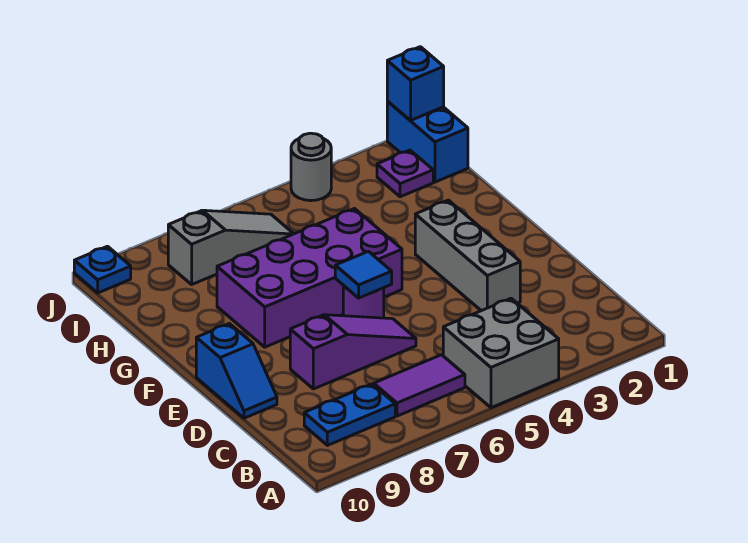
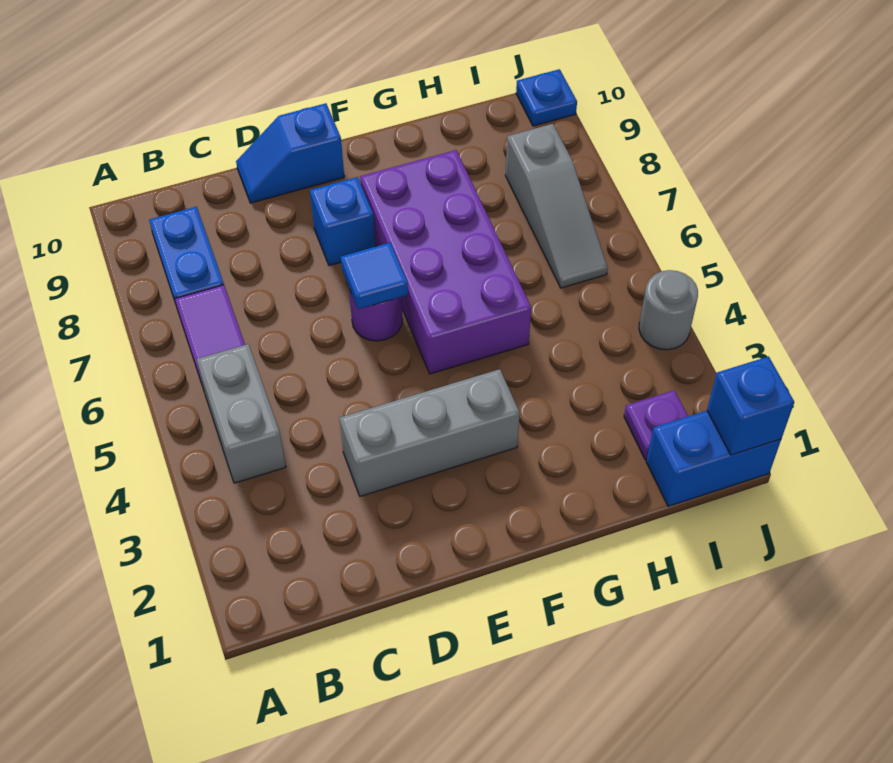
grey 2x2 brick [443,298,559,408] -> grey 1x2 brick [197,344,286,483]
purple 1x3 slope [290,315,416,389] -> none
none -> blue 1x1 brick [310,177,375,266]

